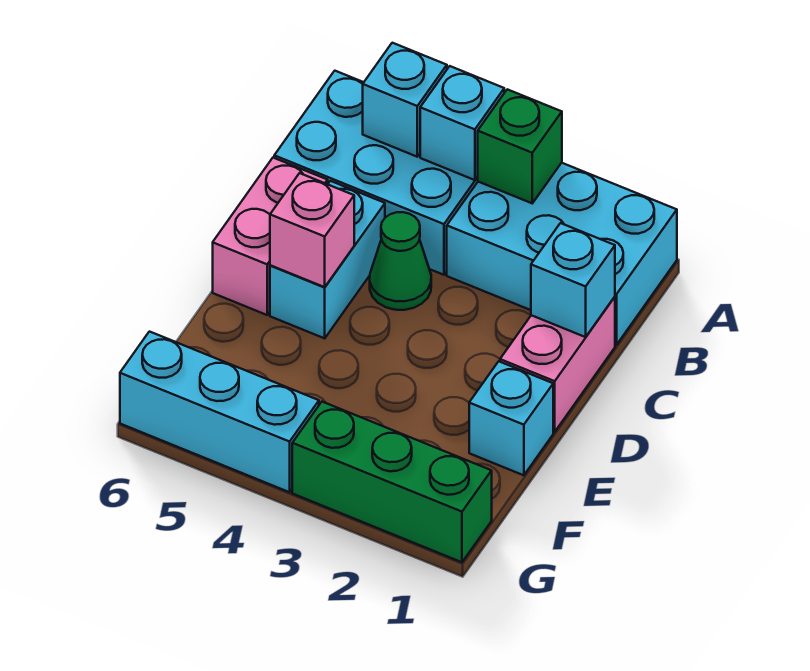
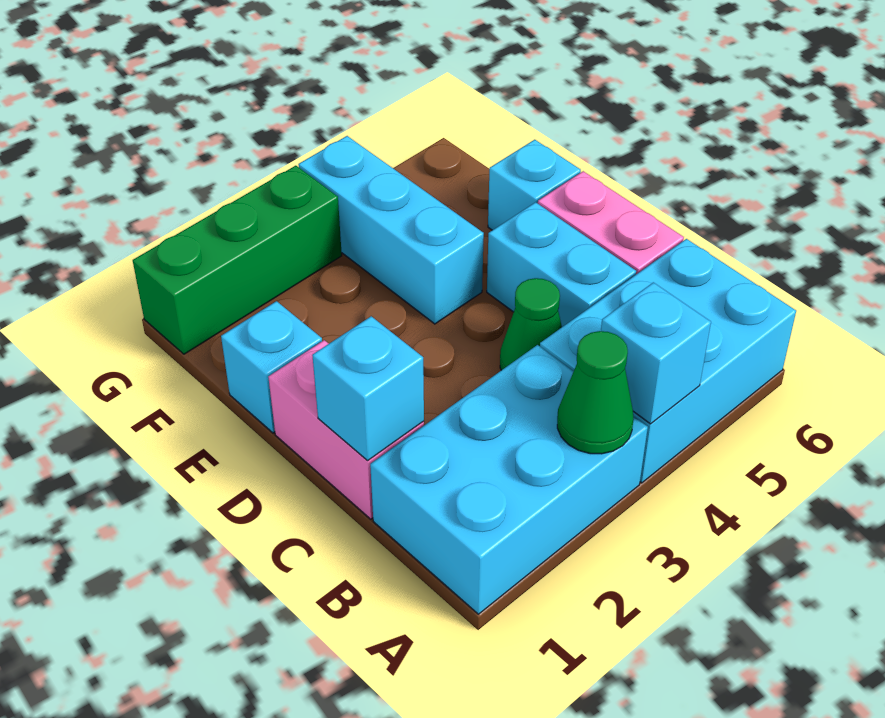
green 1x1 brick [478,89,562,203] -> green 1x1 cone [557,331,634,454]
cyan 1x1 brick [363,43,447,157] -> cyan 1x1 brick moved to [488,140,581,230]
pink 1x1 brick [270,173,354,287] -> none
cyan 1x3 brick [120,332,319,492] -> cyan 1x3 brick turned to [298,136,484,324]

